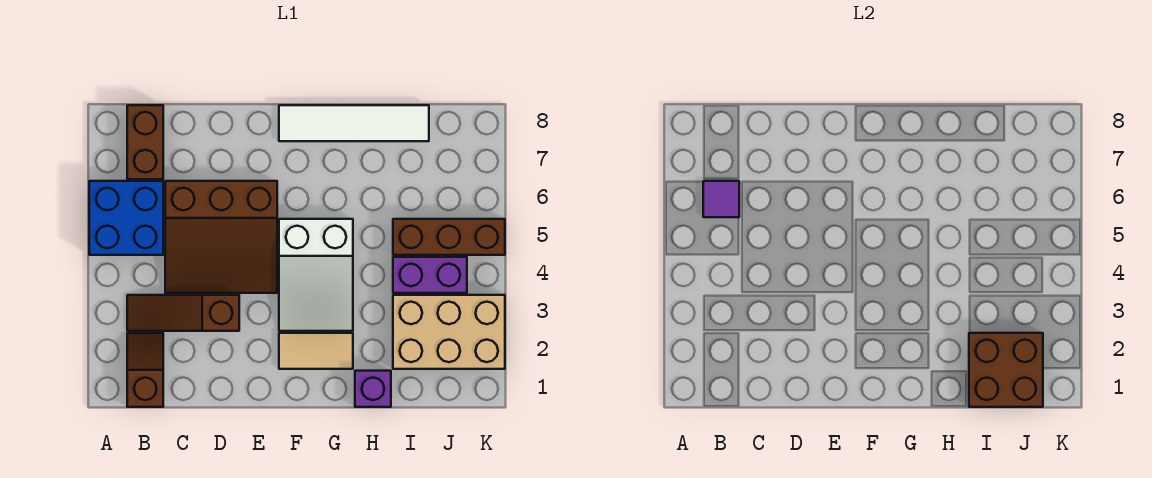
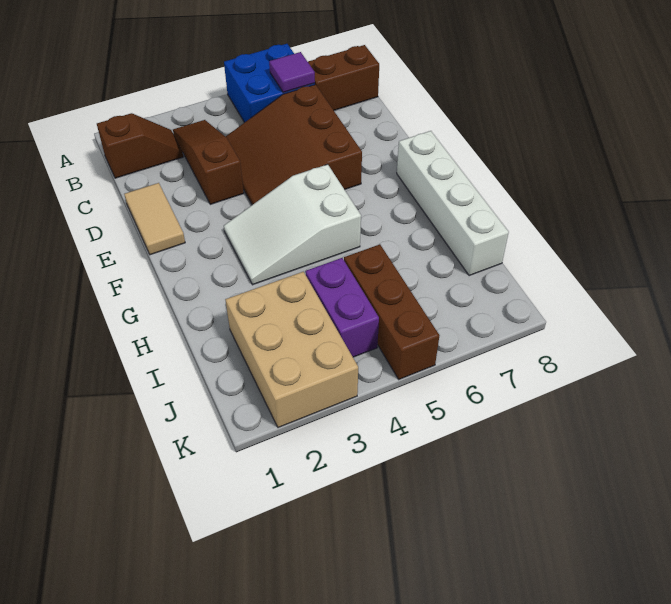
tan 1x2 tile [279,333,353,369] -> tan 1x2 tile moved to [124,183,185,255]
white 1x4 tile [279,105,429,141] -> white 1x4 brick [397,131,509,276]
purple 1x1 brick [355,371,391,407] -> none
brown 2x2 brick [969,333,1043,407] -> none

